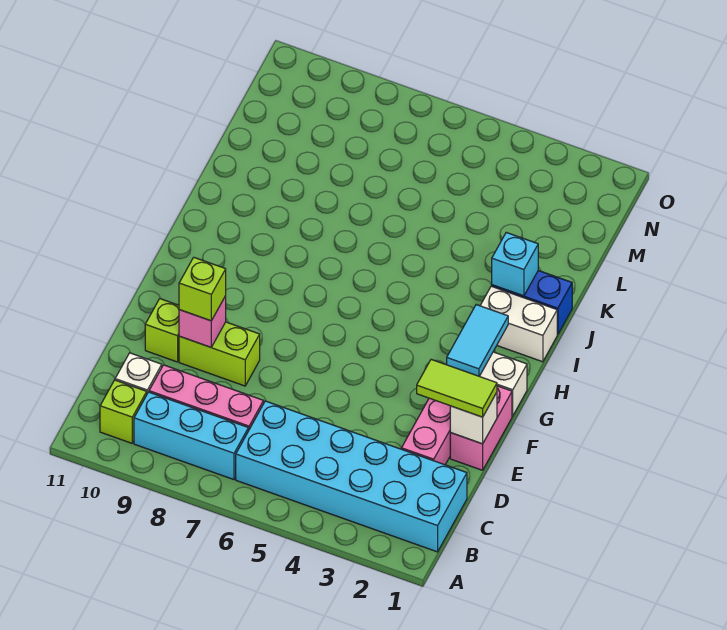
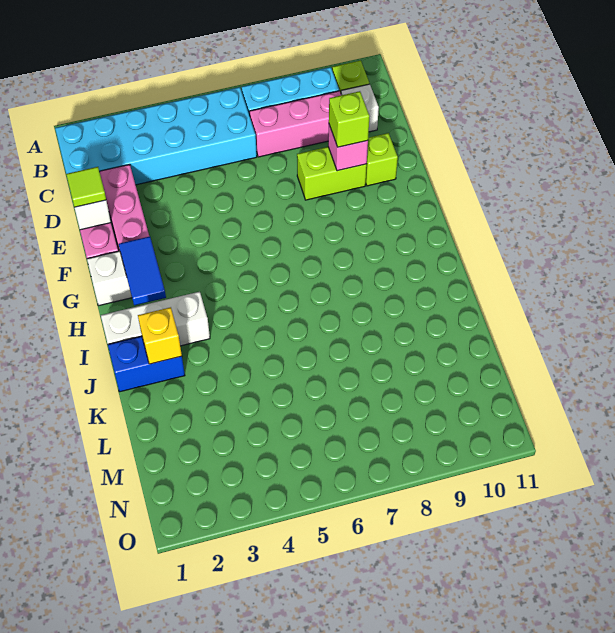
lime 1x2 tile [417,359,497,417] -> lime 1x1 tile [66,167,106,207]
cyan 1x2 tile [447,305,508,376] -> blue 1x2 tile [119,236,166,305]
white 1x2 brick [480,286,557,362] -> white 1x3 brick [101,292,210,346]
cyan 1x1 brick [492,232,538,296] -> yellow 1x1 brick [138,307,182,364]

